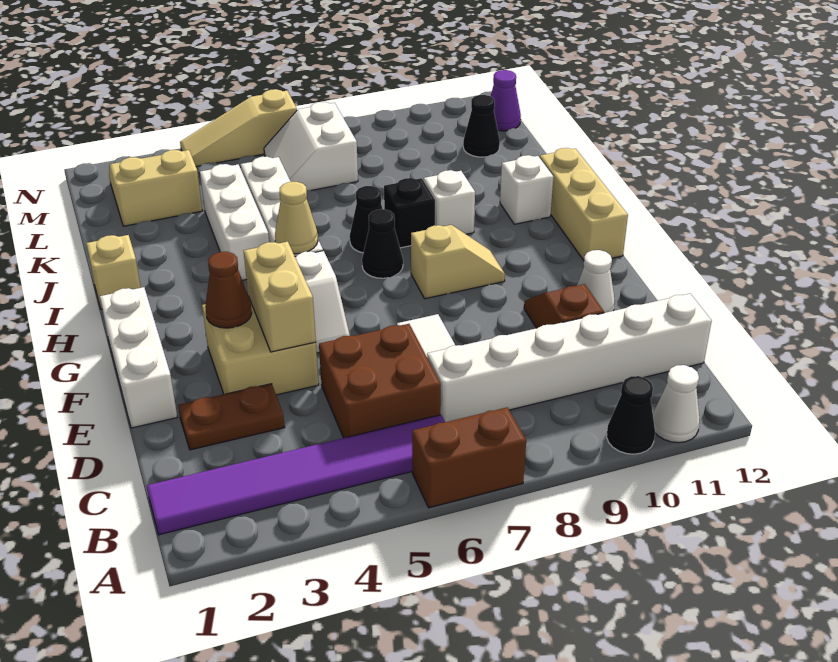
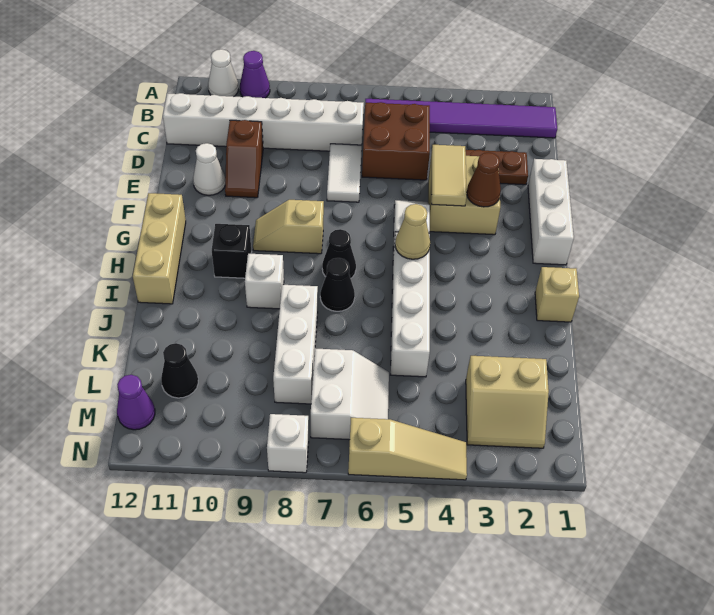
brown 1x2 brick [412,407,526,508] -> none
black 1x1 cone [607,376,655,454] -> purple 1x1 cone [240,51,270,98]
tan 1x2 brick [244,242,316,352] -> tan 1x2 tile [431,145,467,206]
white 1x3 brick [200,164,269,280] -> white 1x3 brick moved to [273,285,318,404]
black 1x1 brick [384,178,435,248] -> black 1x1 brick moved to [212,224,252,278]
white 1x1 brick [500,155,553,224] -> white 1x1 brick moved to [267,414,309,473]

